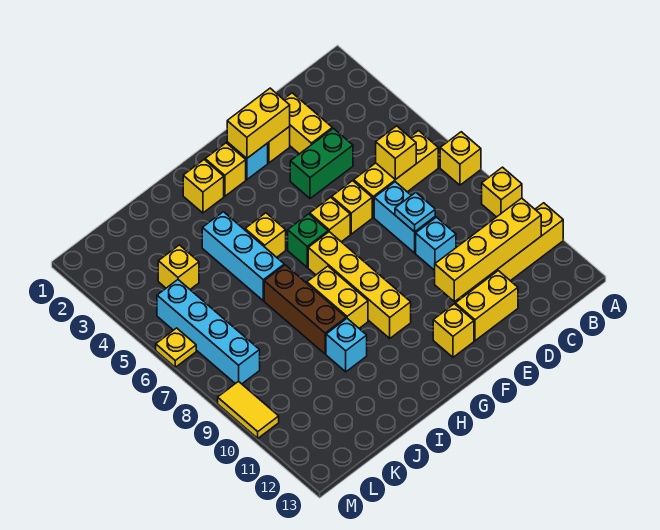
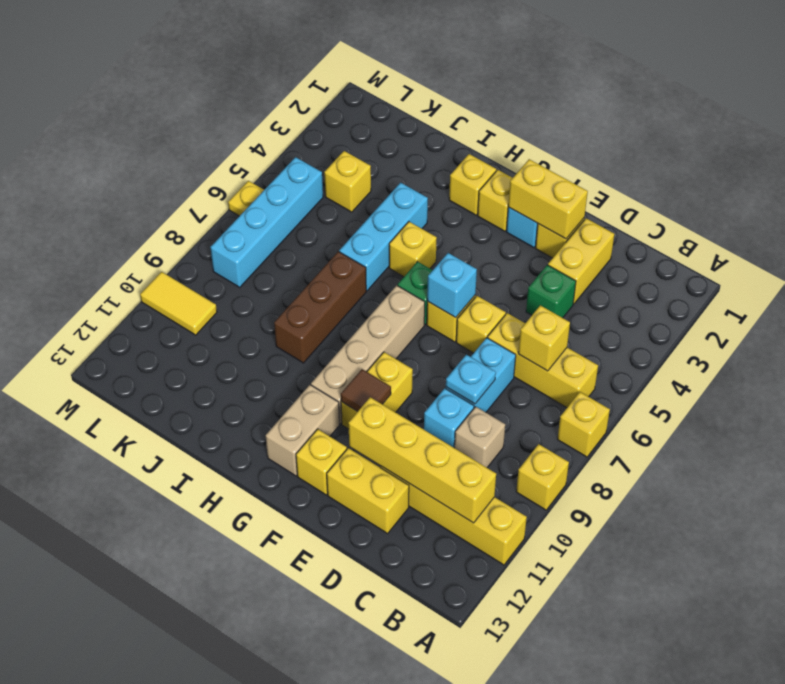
none -> tan 1x1 brick [454,407,505,468]
green 1x2 brick [290,128,353,198] -> green 1x1 brick [526,265,576,318]
none -> brown 1x1 tile [341,369,391,411]
yellow 1x4 brick [308,232,411,338] -> tan 1x4 brick [311,285,425,424]
none -> tan 1x2 brick [266,385,339,476]
yellow 1x2 brick [307,266,368,328] -> yellow 1x2 brick moved to [341,352,413,429]
cyan 1x1 brick [326,319,367,372] -> cyan 1x1 brick moved to [427,253,477,318]
yellow 1x2 tile [218,381,279,438] -> yellow 1x2 tile turned to [140,272,217,335]

